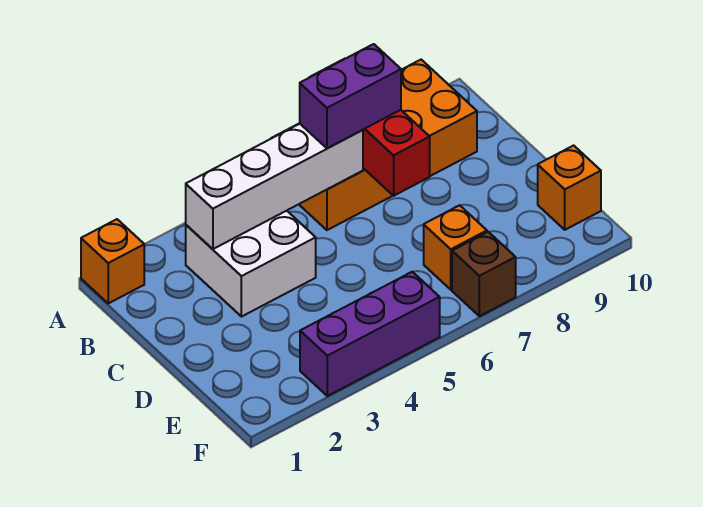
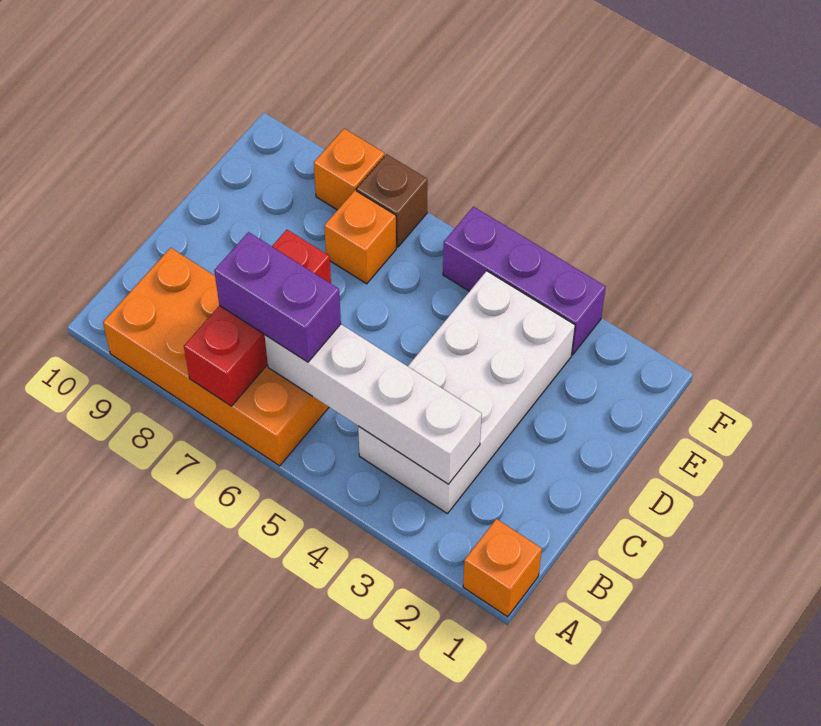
white 2x2 brick [186,211,316,317] -> white 2x4 brick [358,271,575,513]
orange 1x1 brick [538,145,601,230] -> orange 1x1 brick moved to [314,129,385,210]

